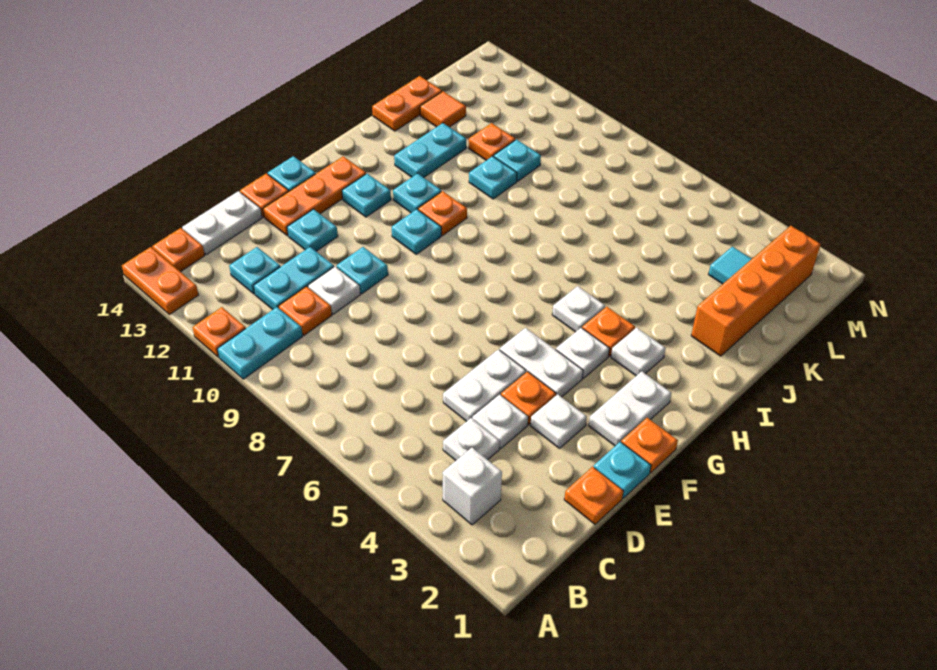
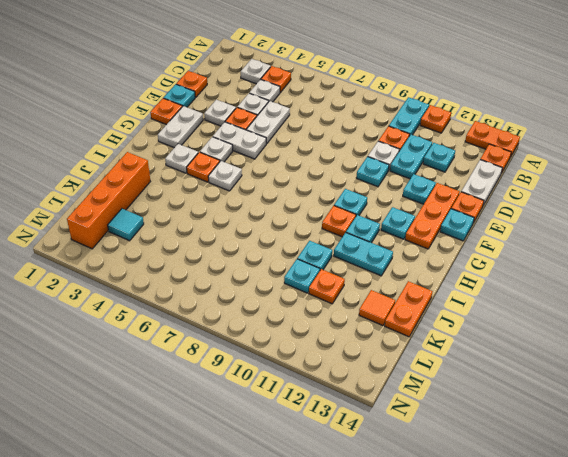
white 1x1 brick [442,448,502,525] -> white 1x1 plate [241,59,271,84]
none -> orange 1x1 plate [261,66,291,92]
cyan 1x2 plate [394,123,466,178] -> cyan 1x2 plate turned to [334,233,393,276]

